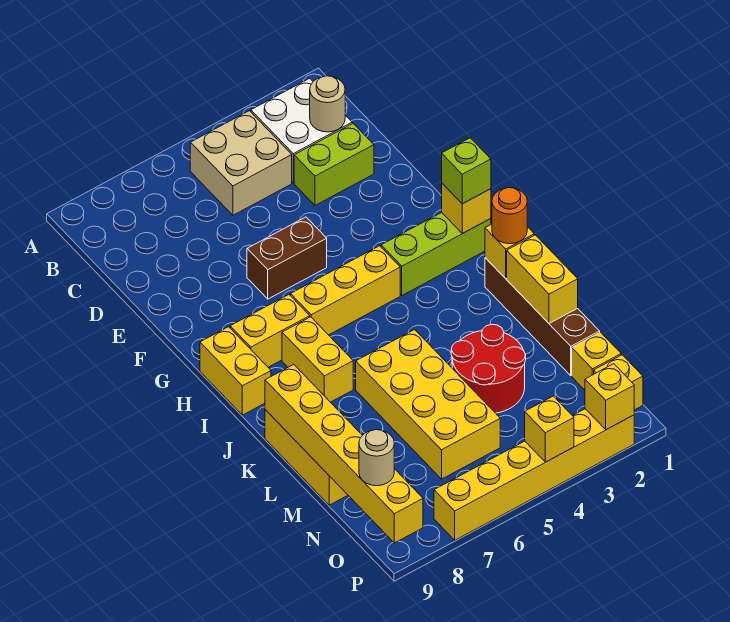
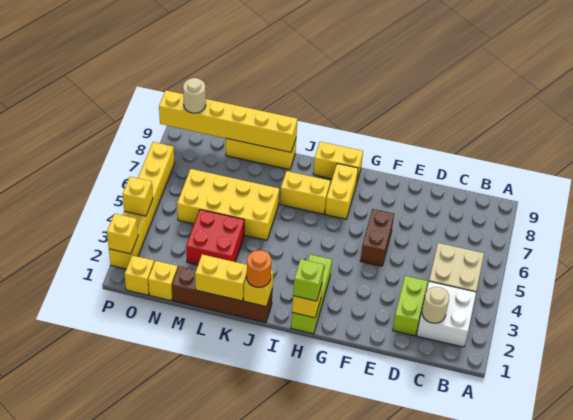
yellow 1x3 brick [291,246,400,335] -> none
red 2x2 round brick [451,324,526,413] -> red 2x2 brick [186,210,244,265]

